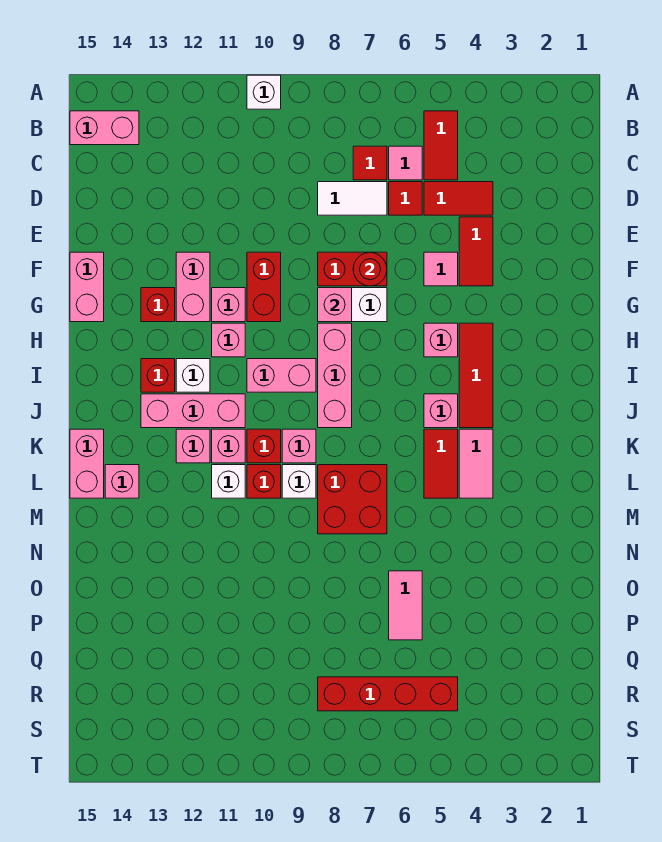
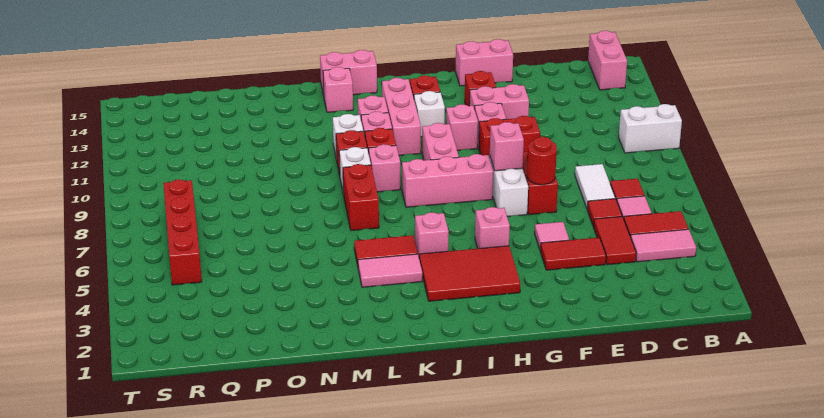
white 1x1 brick [247,75,281,109] -> white 1x2 brick [619,104,682,153]
red 1x3 tile [459,323,493,428] -> red 2x3 tile [419,246,521,301]
red 2x2 brick [318,465,387,534] -> red 1x2 brick [343,164,379,230]
pink 1x2 tile [389,571,422,640] -> pink 1x2 tile moved to [631,229,696,262]

